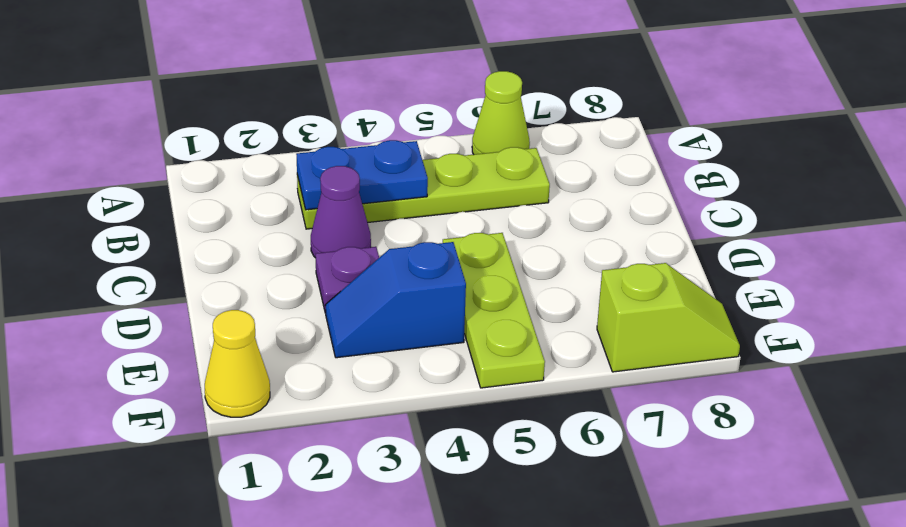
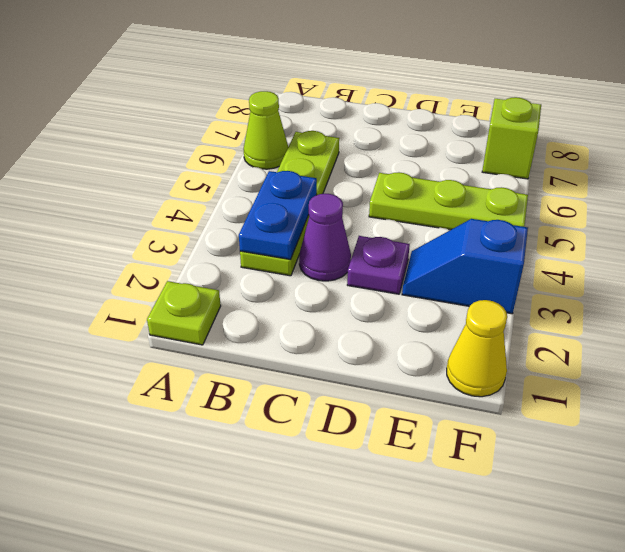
none -> lime 1x1 plate [147,281,221,345]
blue 1x2 slope [326,242,466,358] -> blue 1x2 slope turned to [402,219,528,314]

